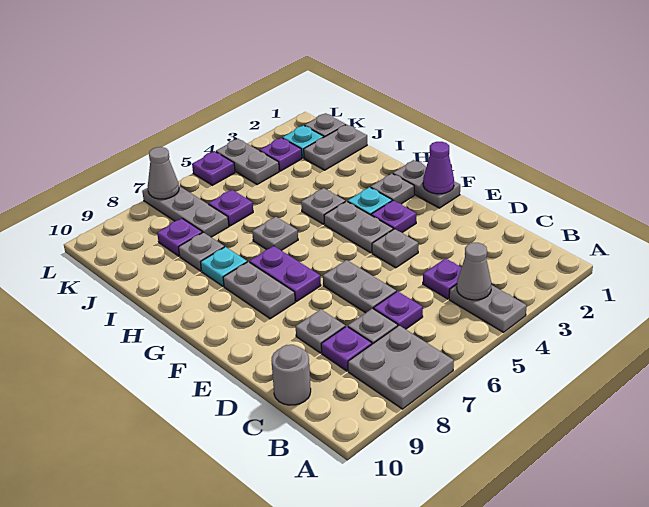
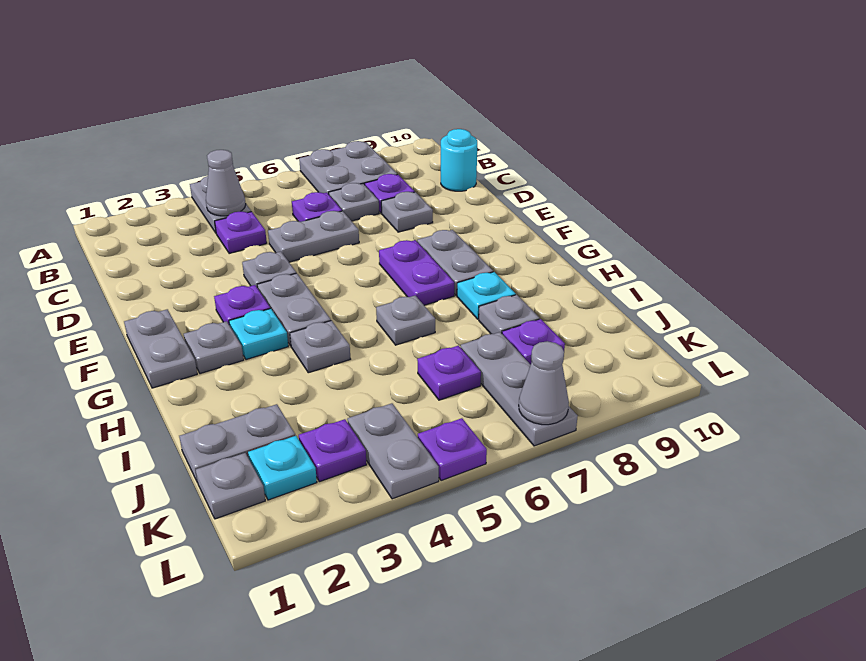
grey 1x1 round brick [272,345,311,405] -> cyan 1x1 round brick [441,129,477,191]
grey 1x2 plate [323,260,396,313] -> grey 1x2 plate turned to [268,211,359,262]
purple 1x1 cone [423,142,454,194] -> none

